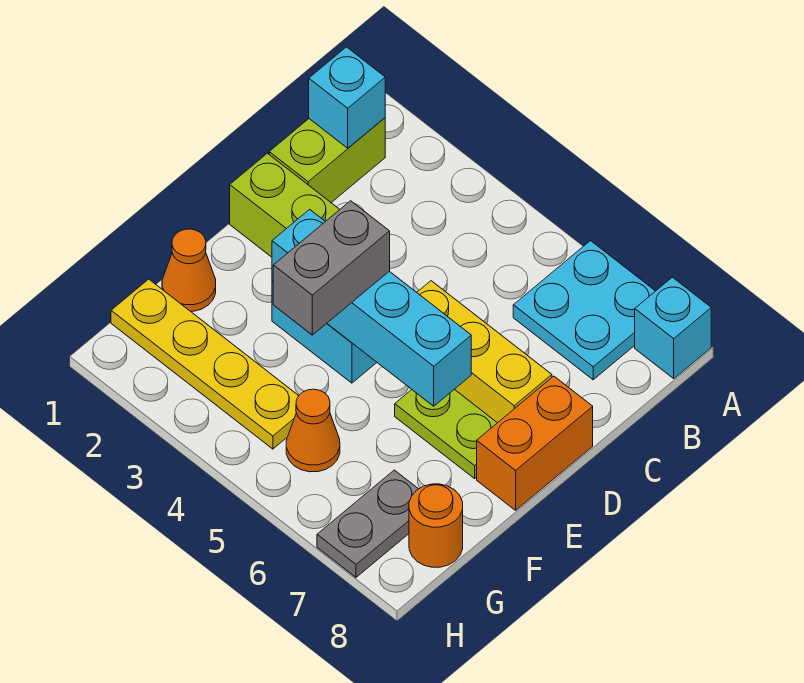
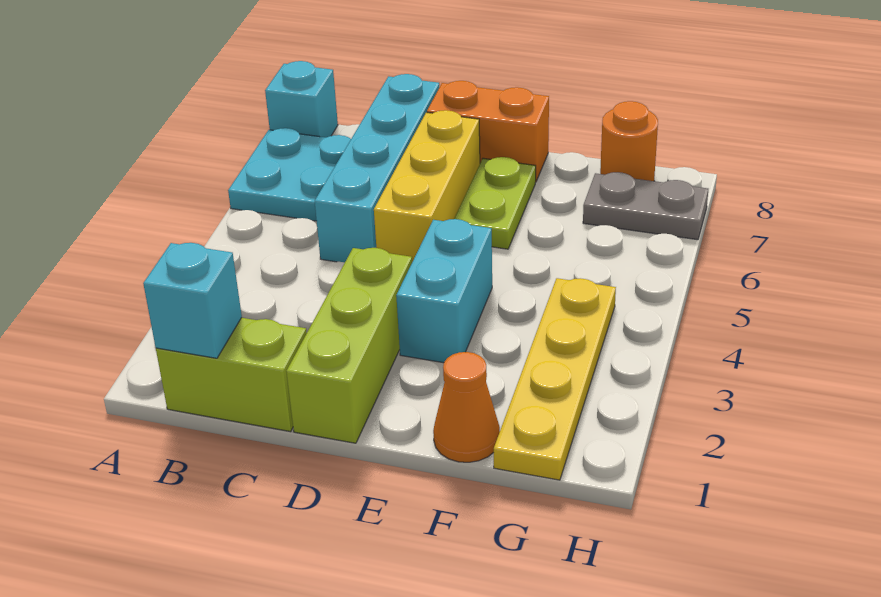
cyan 1x4 brick [272,209,471,406] -> cyan 1x4 brick moved to [315,74,439,262]
grey 1x2 brick [273,201,390,335] -> none
orange 1x1 cone [286,389,340,472] -> none

